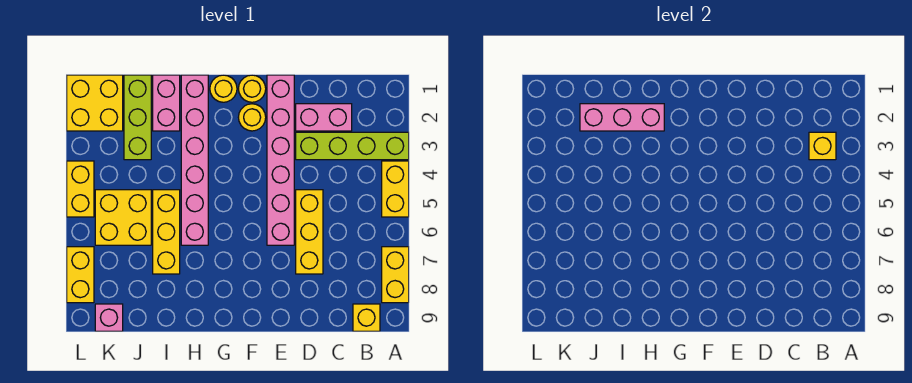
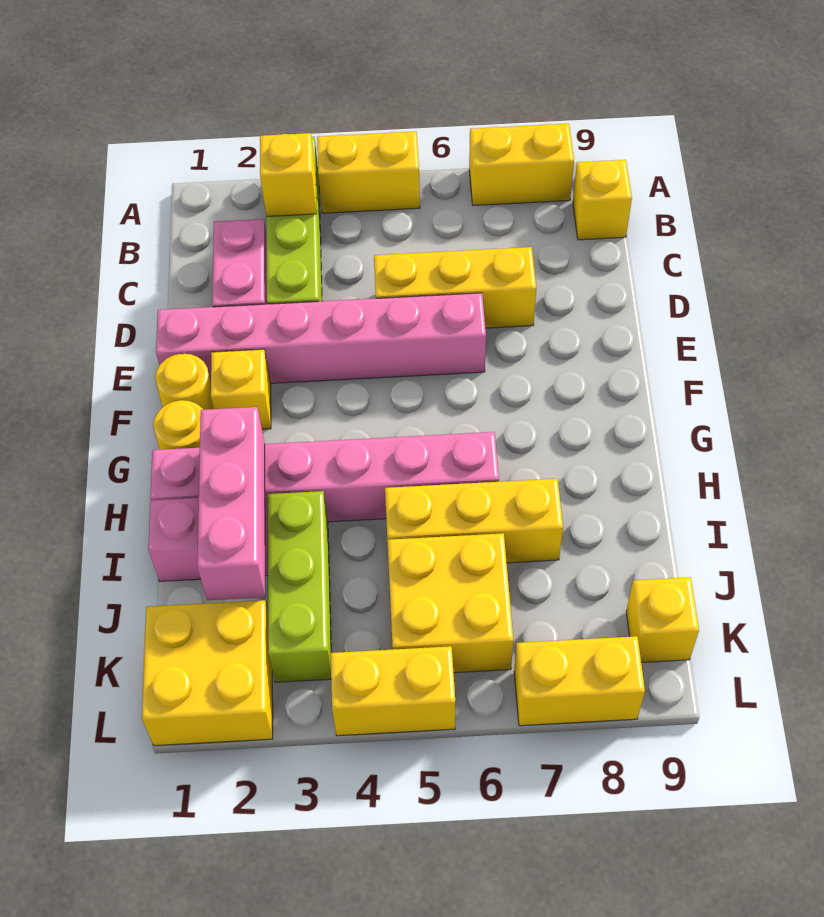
yellow 1x1 round brick [238,104,266,131] -> yellow 1x1 brick [211,349,271,429]
lime 1x3 brick [124,75,151,160] -> lime 1x3 brick turned to [268,491,331,682]
pink 1x1 brick [95,304,123,331] -> yellow 1x1 brick [626,577,699,662]

